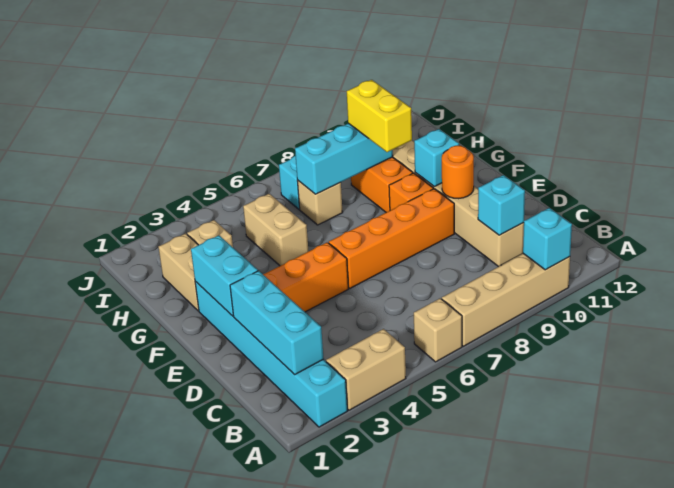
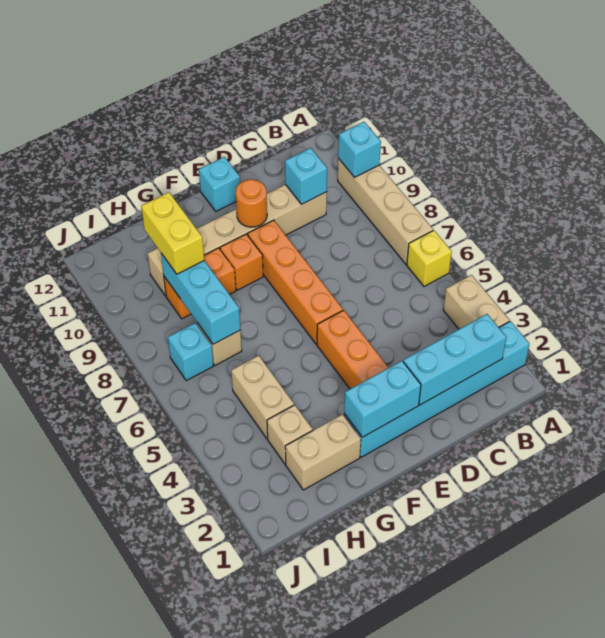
tan 1x1 brick [414,298,462,362] -> yellow 1x1 brick [407,231,452,286]
cyan 1x1 brick [414,129,459,187] -> cyan 1x1 brick moved to [199,157,240,211]
tan 1x2 brick [243,194,308,266] -> tan 1x2 brick turned to [231,356,294,439]
yellow 1x2 brick [347,80,412,152] -> yellow 1x2 brick turned to [141,192,204,274]

